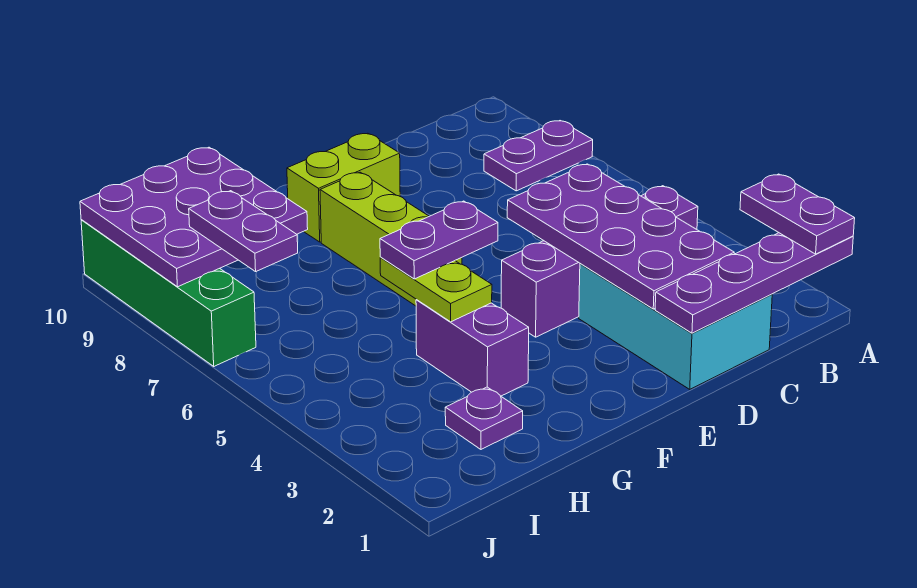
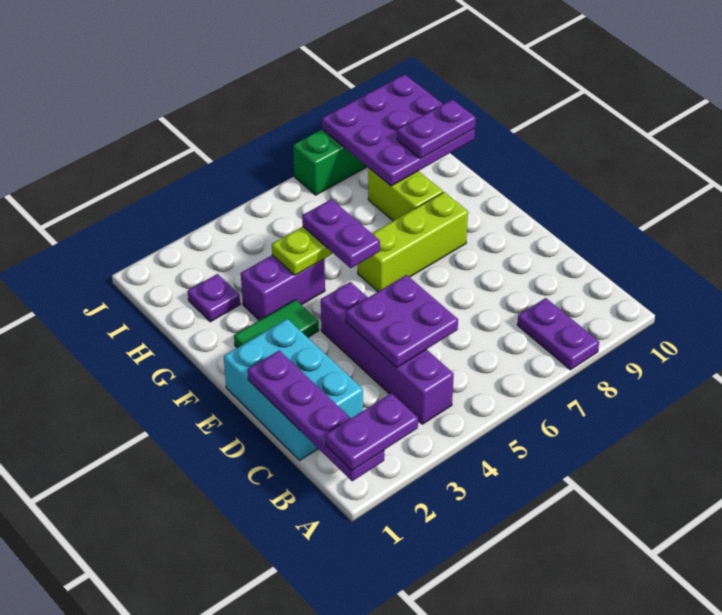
cyan 2x3 brick [579,264,772,389] -> cyan 2x3 brick turned to [224,319,363,460]
purple 2x4 plate [507,164,734,309] -> purple 2x2 plate [346,275,458,368]
lime 1x2 brick [287,133,400,242] -> lime 1x2 brick moved to [368,168,443,221]
none -> green 1x2 tile [234,300,319,348]
purple 1x2 plate [189,191,298,272] -> purple 1x2 plate moved to [397,100,476,159]

